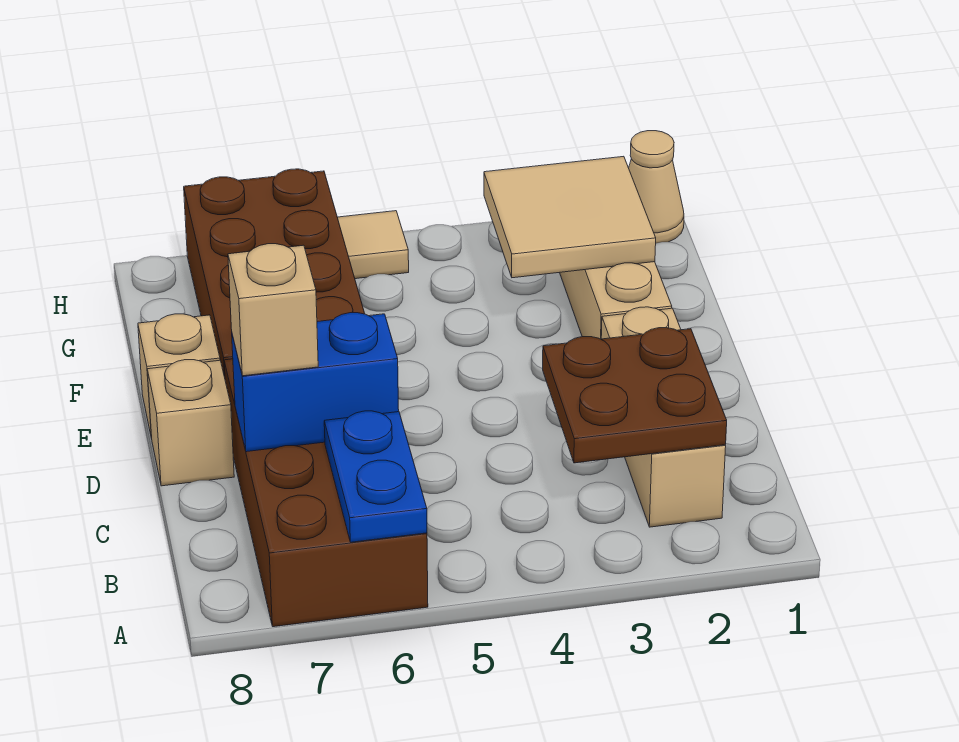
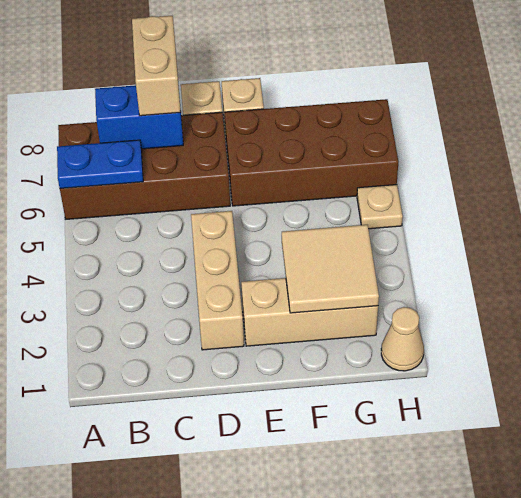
tan 1x3 brick [601,307,726,527] -> tan 1x3 brick turned to [191,211,244,350]
brown 2x2 plate [543,328,727,463] -> none
blue 1x2 brick [232,313,399,452] -> blue 1x2 brick turned to [95,85,183,149]
tan 1x1 brick [228,244,318,376] -> tan 1x2 brick [132,16,181,116]
tan 1x1 tile [337,211,409,279] -> tan 1x1 plate [357,185,403,229]

